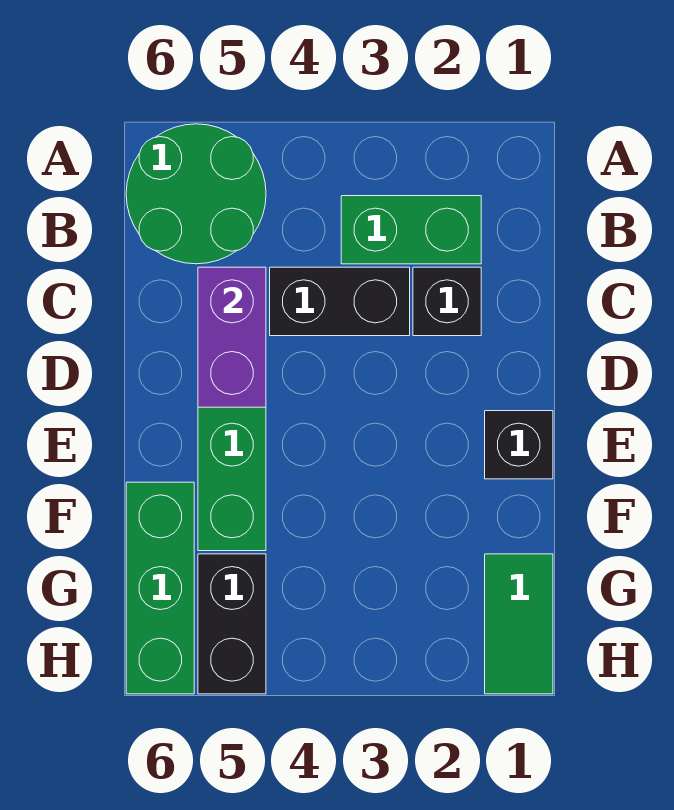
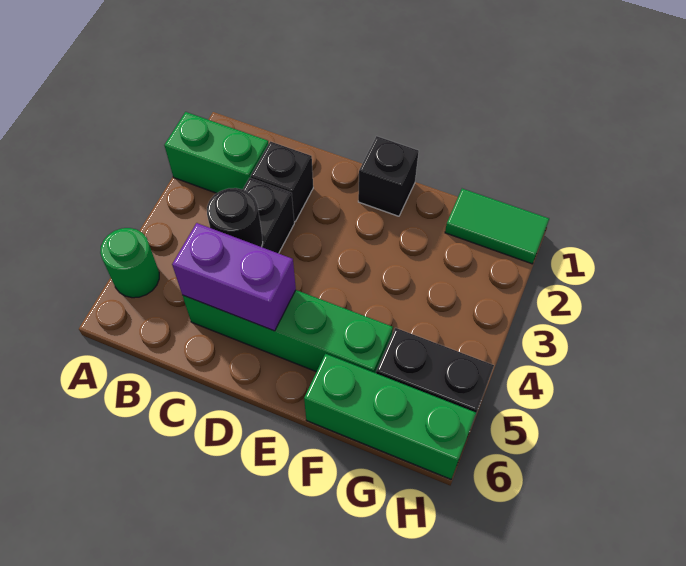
green 2x2 round brick [126,124,266,264] -> green 1x1 round brick [100,228,159,298]
green 1x2 brick [341,196,481,264] -> green 1x2 brick turned to [164,112,268,193]
none -> black 1x1 round brick [207,188,263,247]

